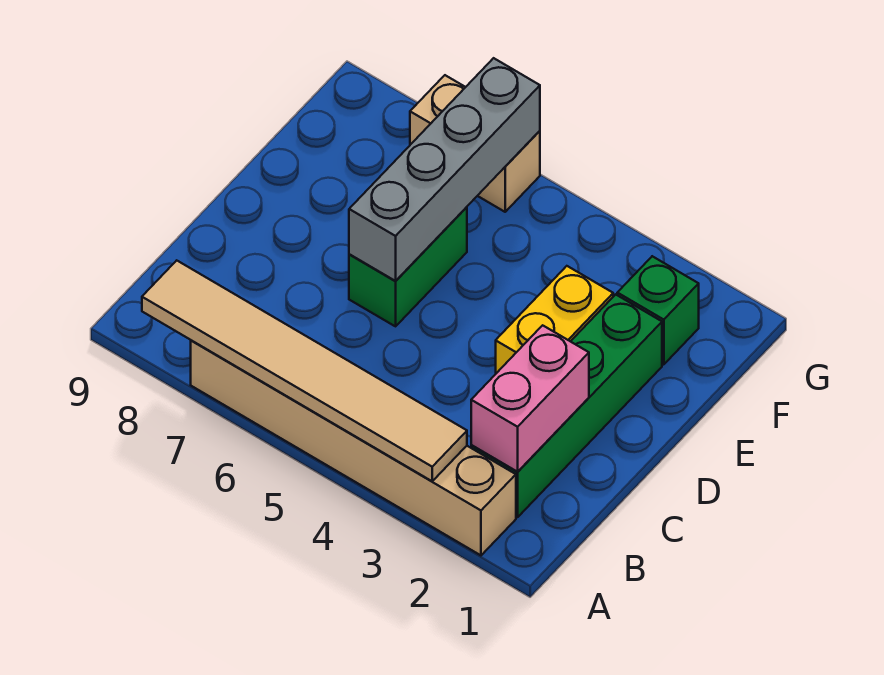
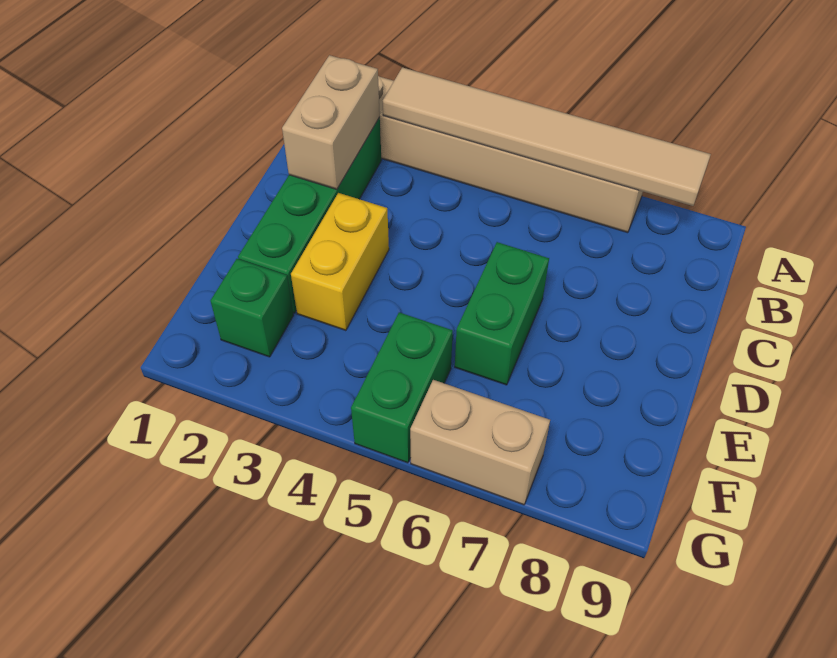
pink 1x2 brick [471,325,589,472] -> tan 1x2 brick [282,55,380,190]
grey 1x4 brick [349,58,540,281] -> none
none -> green 1x2 brick [351,312,453,463]

